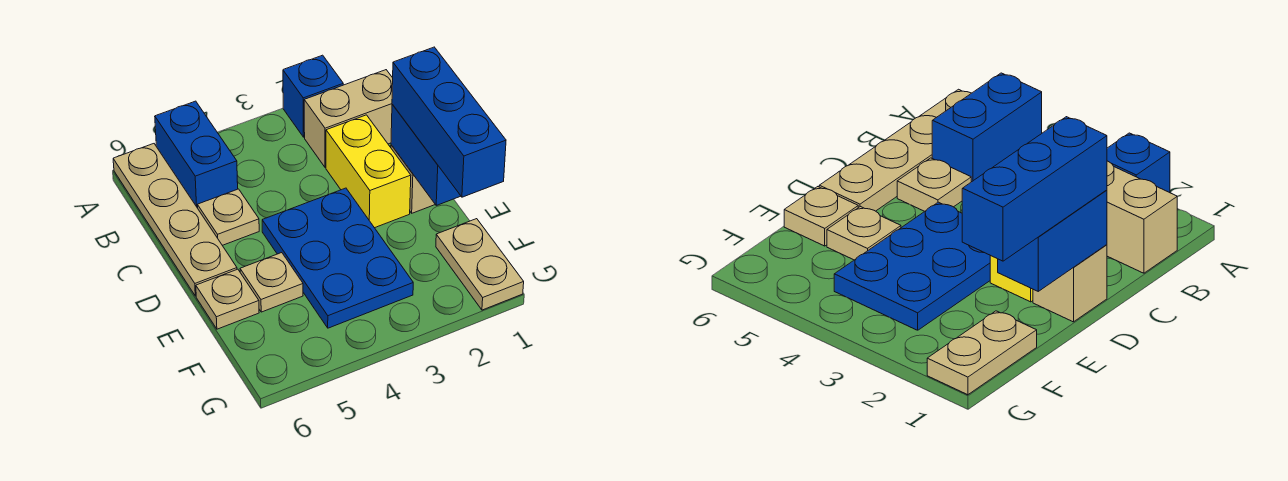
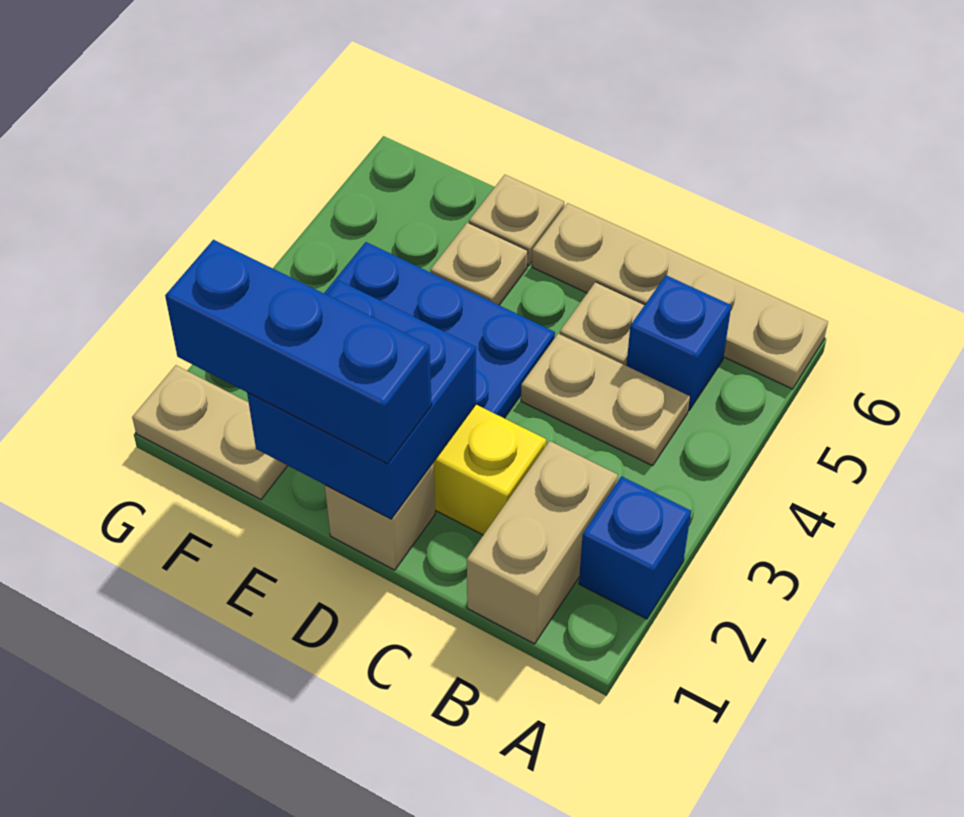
blue 1x2 brick [155,101,238,208] -> blue 1x1 brick [626,275,731,410]
none -> tan 1x2 plate [521,334,690,466]
blue 1x2 brick [391,104,460,205] -> blue 2x2 brick [247,280,476,519]

